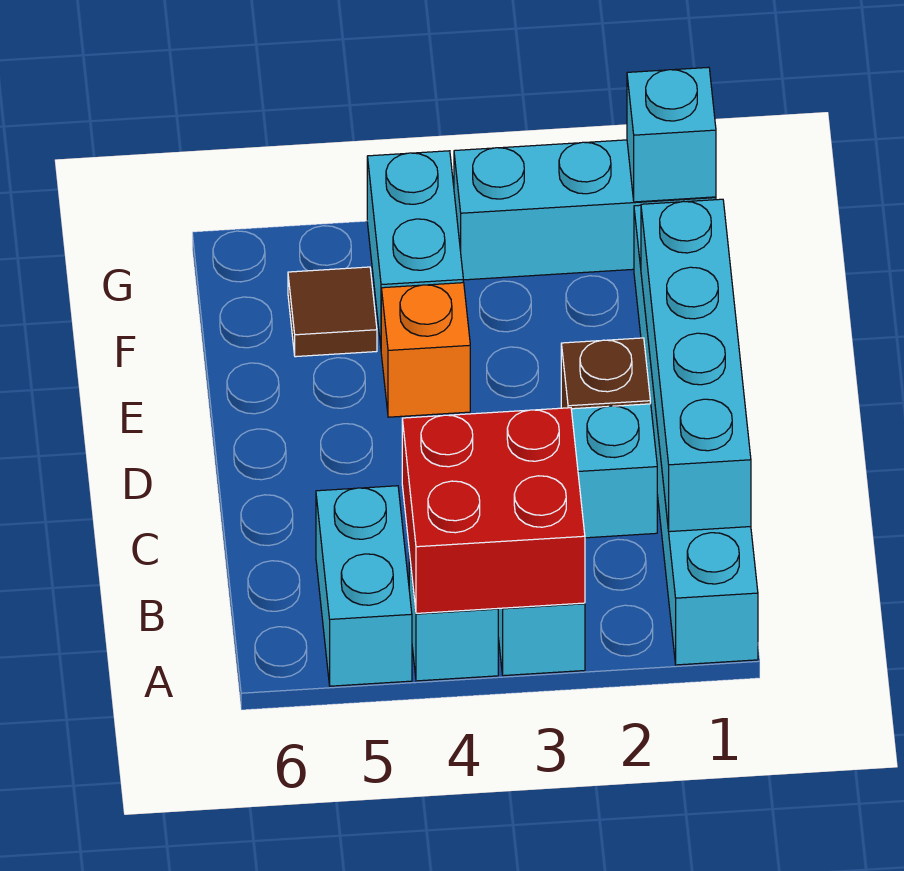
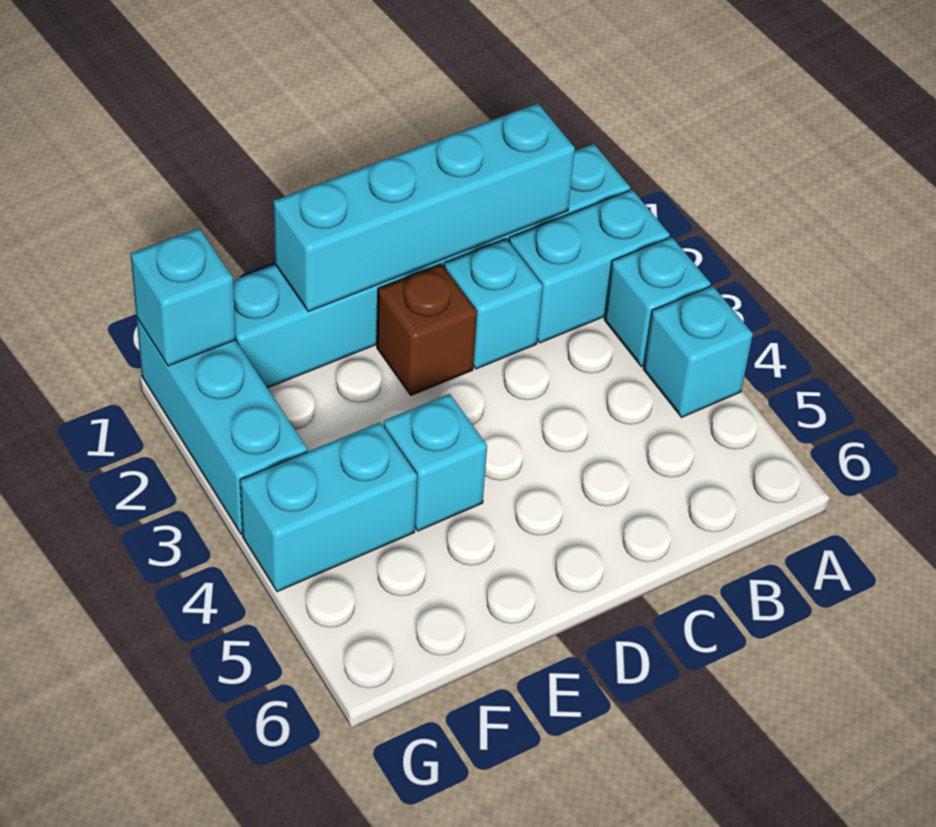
red 2x2 brick [402,408,585,613] -> none
cyan 1x2 brick [316,486,412,686] -> cyan 1x2 brick moved to [509,190,670,343]
orange 1x1 brick [381,283,470,417] -> cyan 1x1 brick [383,394,487,531]
brown 1x1 tile [288,267,377,357] -> none

